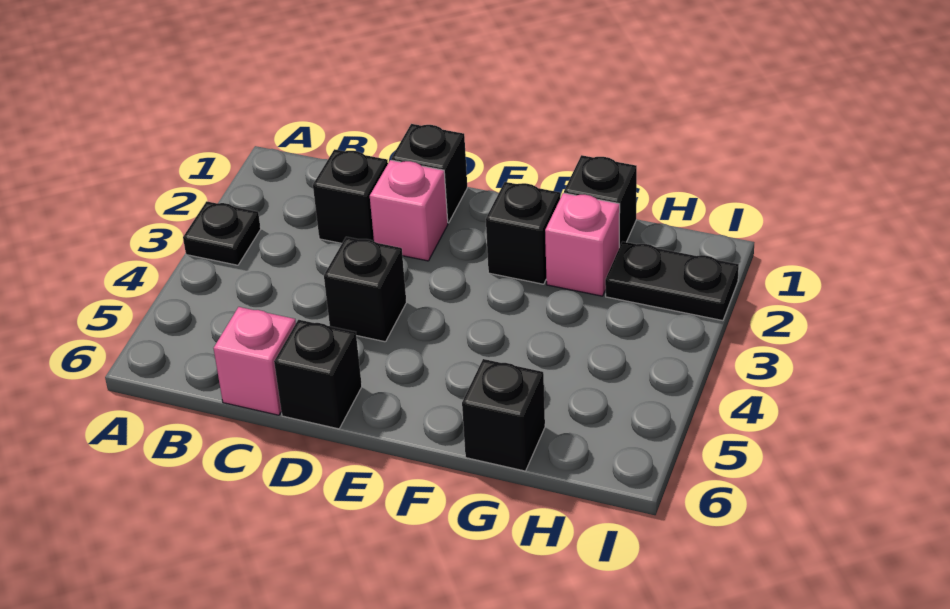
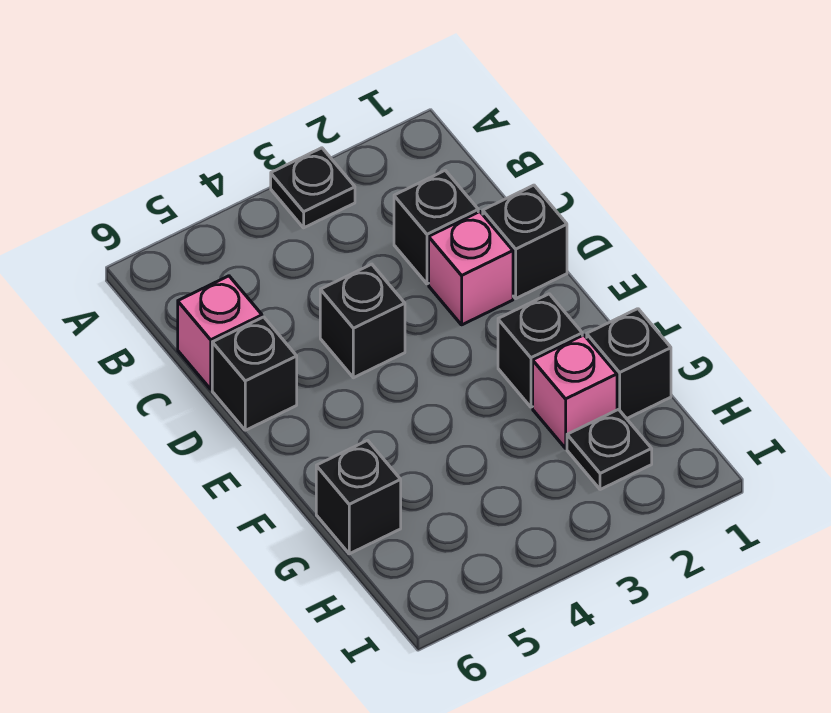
black 1x2 plate [605,242,739,321] -> black 1x1 plate [567,410,652,490]

